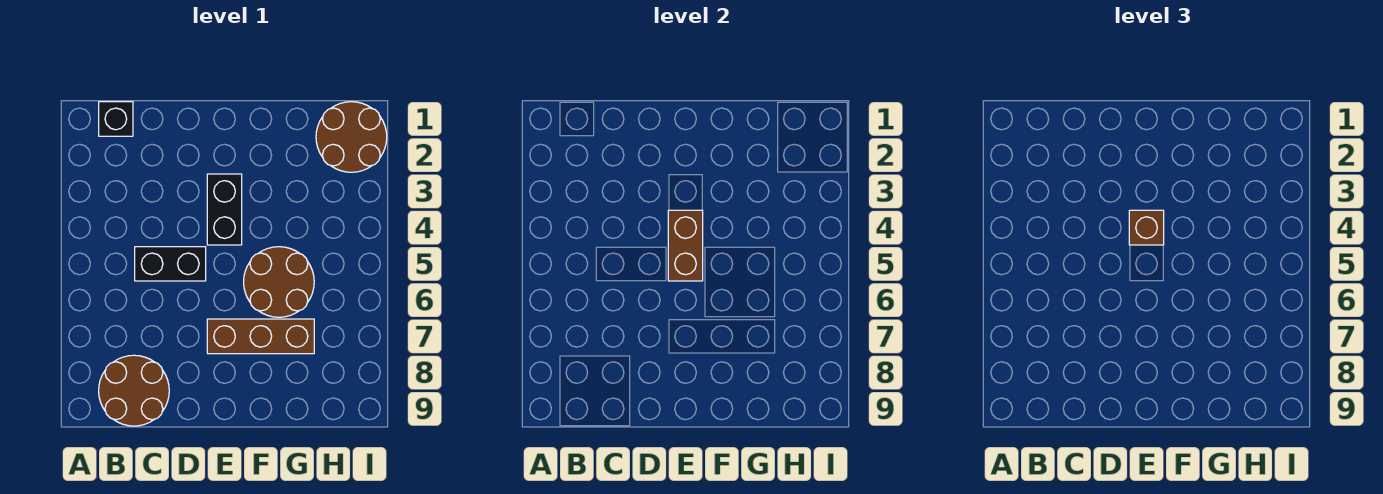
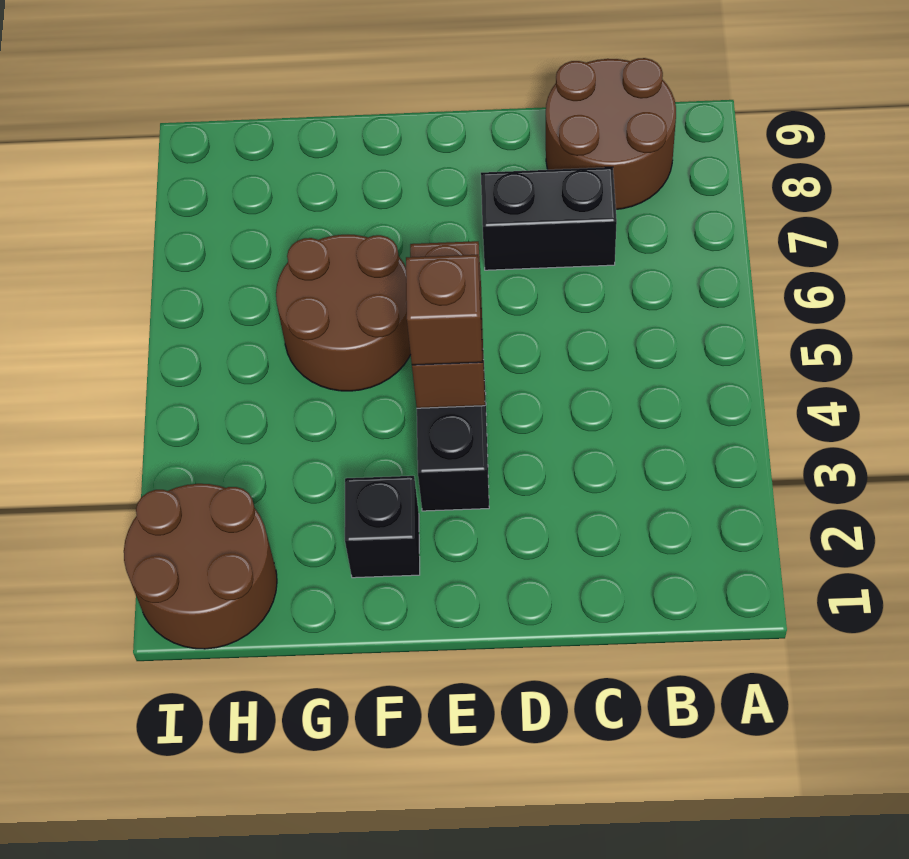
black 1x1 brick [99,102,133,136] -> black 1x1 brick moved to [345,476,420,578]
black 1x2 brick [135,247,206,281] -> black 1x2 brick moved to [481,167,617,270]
brown 1x3 brick [207,319,314,354] -> none

